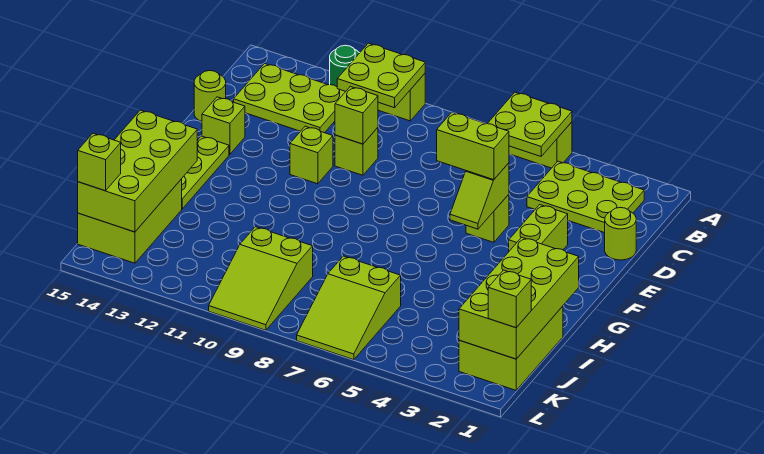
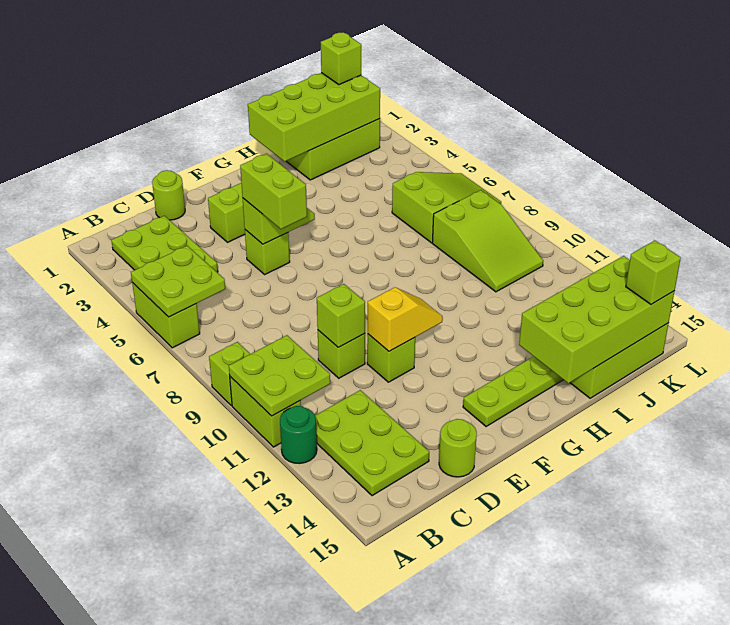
none -> yellow 1x2 slope [368,287,443,351]
lime 1x1 brick [202,97,245,154] -> lime 1x1 brick moved to [209,342,250,406]
lime 2x3 slope [209,227,313,330] -> lime 2x3 slope turned to [432,190,543,292]

